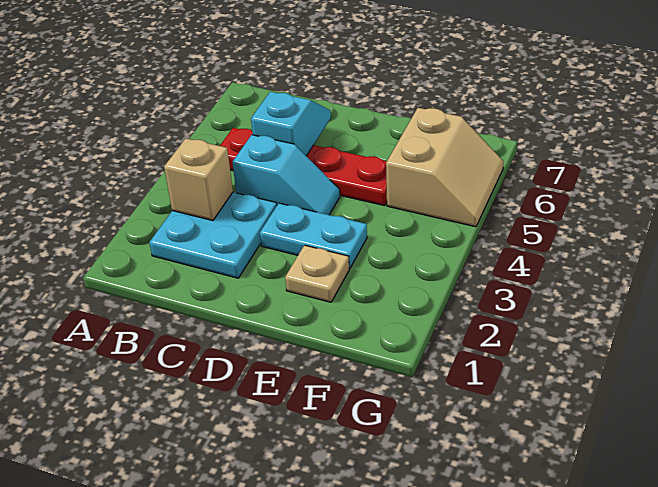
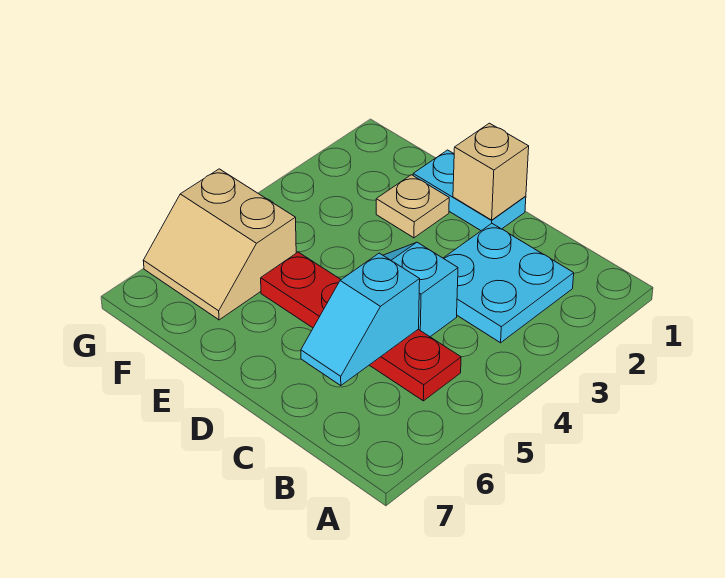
tan 1x1 brick [164,138,233,220] -> tan 1x1 brick moved to [453,123,529,220]
cyan 1x2 plate [260,203,367,268] -> cyan 1x2 plate moved to [413,150,526,231]
tan 2x2 slope [386,108,504,227] -> tan 2x2 slope turned to [143,169,296,320]

